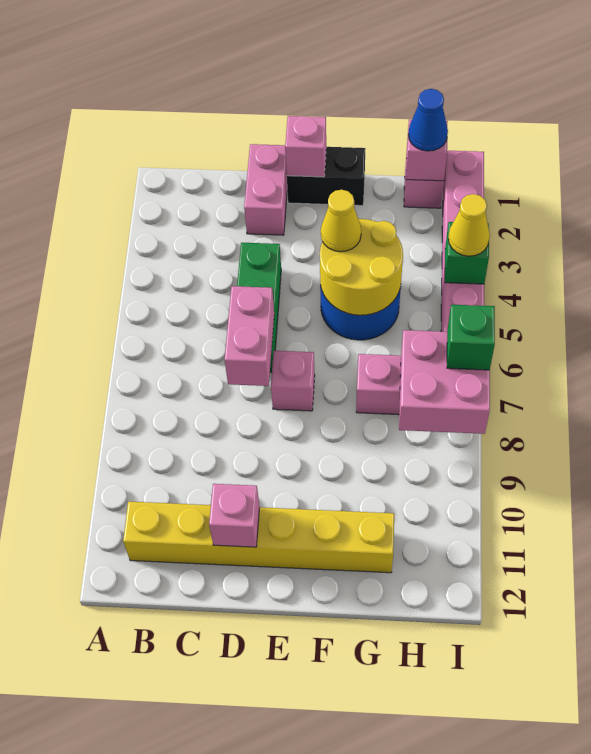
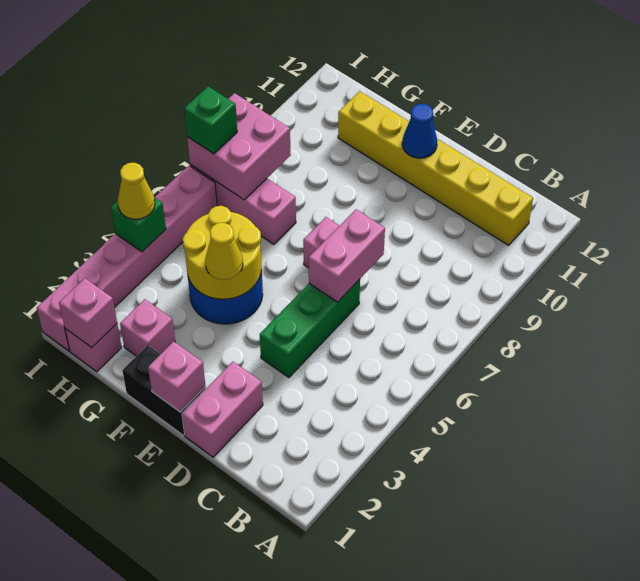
pink 1x1 brick [209,484,260,547] -> pink 1x1 brick moved to [120,299,175,356]
blue 1x1 cone [408,89,448,151] -> blue 1x1 cone moved to [402,104,437,158]

